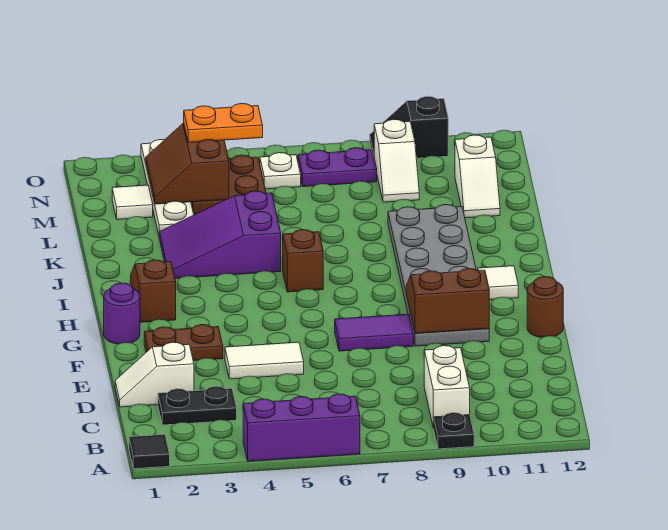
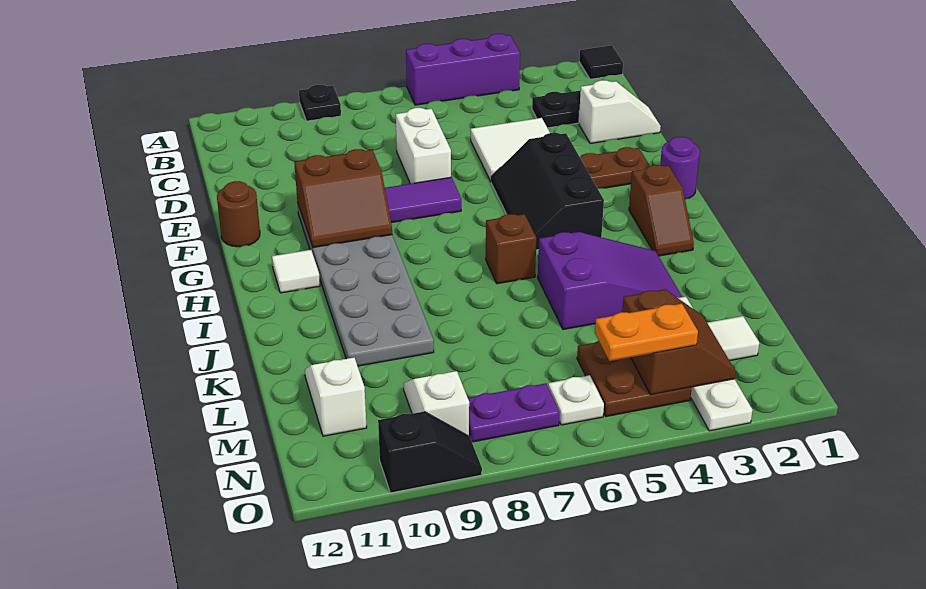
white 1x2 brick [424,346,470,428] -> white 1x2 brick moved to [396,108,451,184]
white 1x2 tile [225,342,304,379] -> white 2x2 tile [471,118,550,182]
none -> black 2x3 slope [491,133,604,250]

